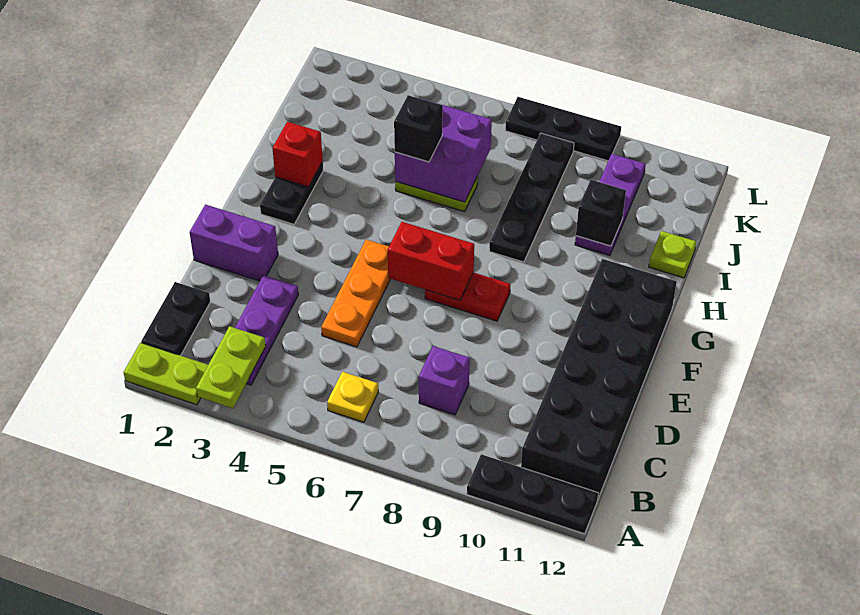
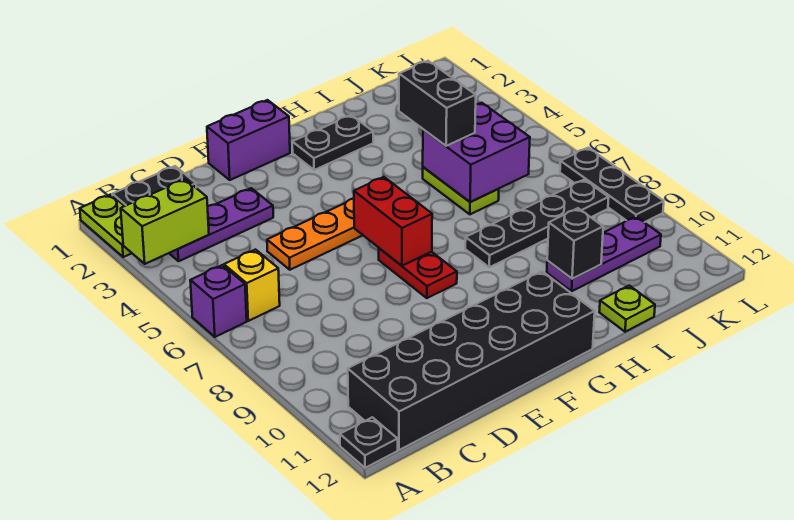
lime 1x2 plate [196,326,266,408] -> lime 1x2 brick [121,179,209,264]
black 1x3 plate [467,454,598,534] -> black 1x1 plate [340,417,398,468]
yellow 1x1 plate [327,372,378,422] -> yellow 1x1 brick [224,250,280,321]
purple 1x1 brick [419,346,470,415] -> purple 1x1 brick moved to [190,265,247,337]
purple 1x2 brick [190,205,278,281] -> purple 1x2 brick turned to [207,100,290,180]
red 1x1 brick [273,122,323,187] -> none
black 1x1 brick [394,95,443,162] -> black 1x2 brick [399,61,476,146]

